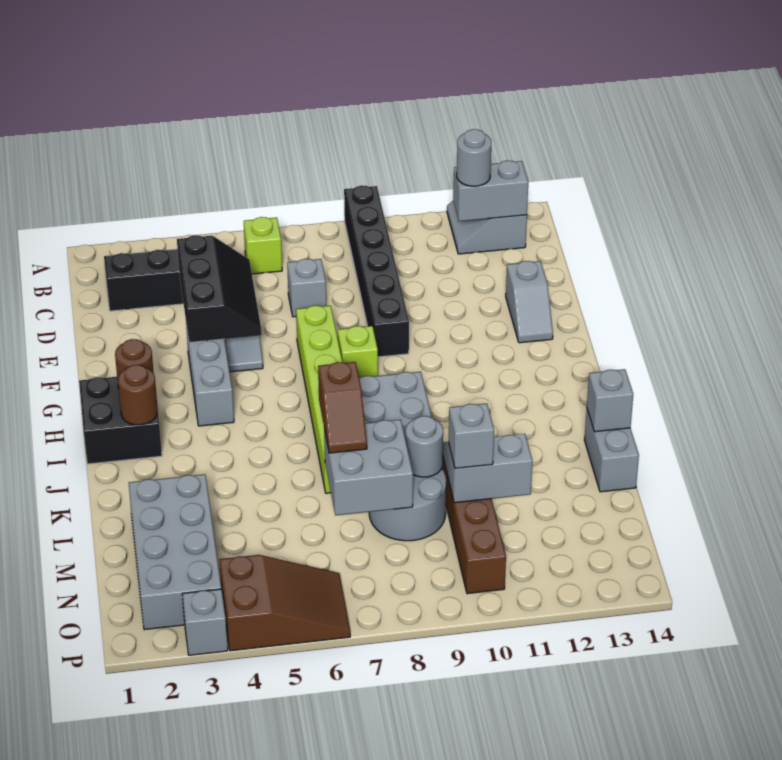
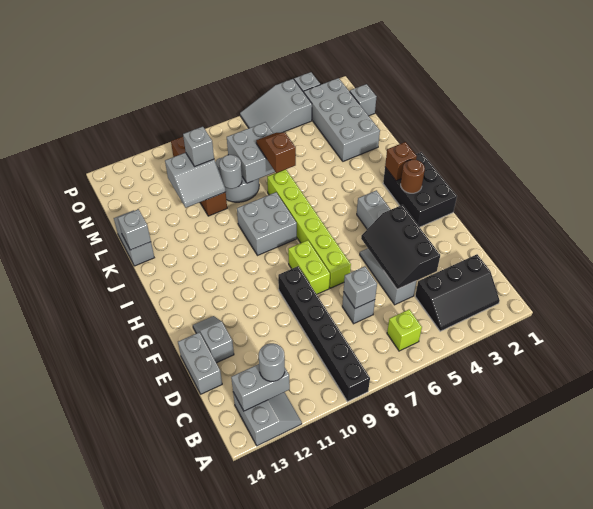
none -> grey 1x1 brick [344,266,377,308]
none -> grey 1x2 brick [178,332,222,394]
lime 1x1 brick [338,326,378,378] -> lime 1x2 brick [288,240,330,294]
black 2x2 brick [79,377,162,464] -> black 2x3 brick [383,152,457,227]
brown 1x1 round brick [118,365,158,425] -> brown 1x1 brick [385,142,417,181]
none -> grey 1x1 brick [350,84,377,116]
brown 2x3 slope [219,555,350,651] -> grey 2x3 slope [240,79,312,134]

